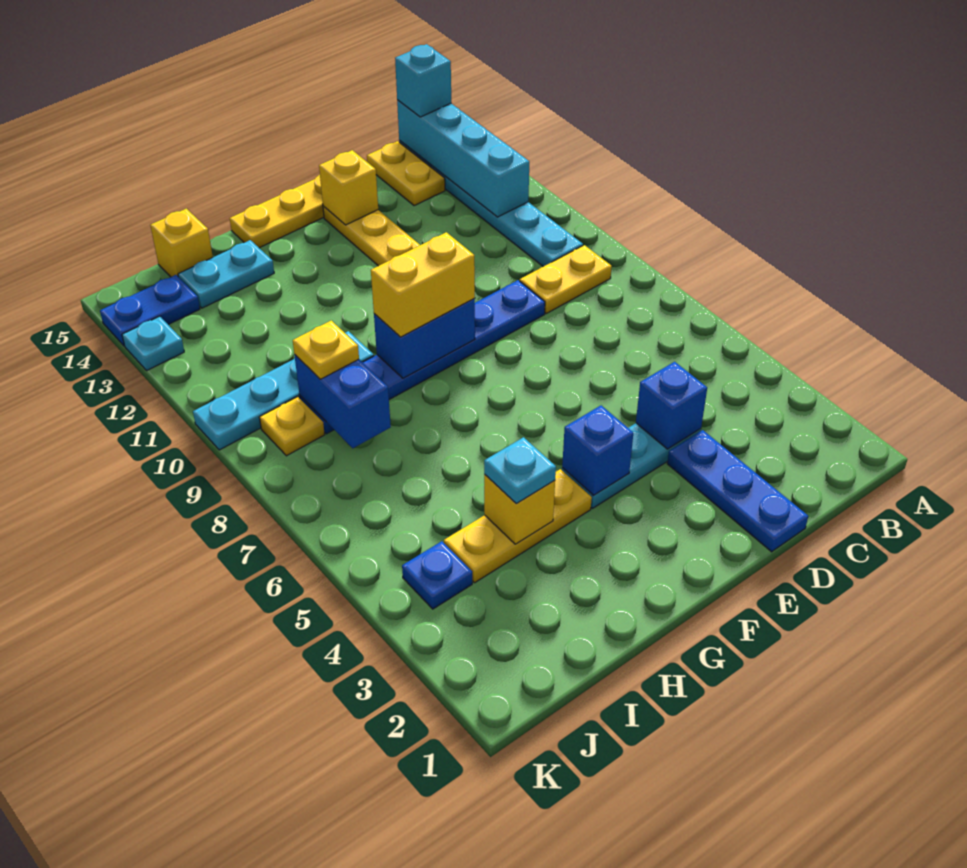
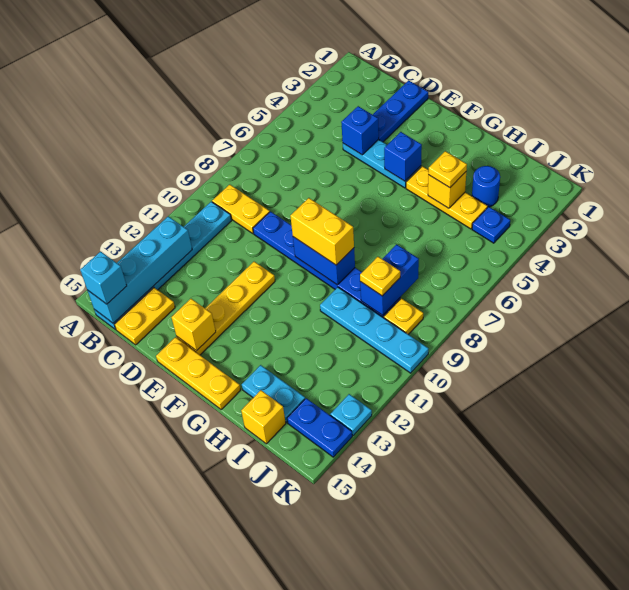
cyan 1x1 plate [484,437,556,503] -> yellow 1x1 plate [428,151,467,188]
none -> blue 1x1 round brick [472,166,500,207]

